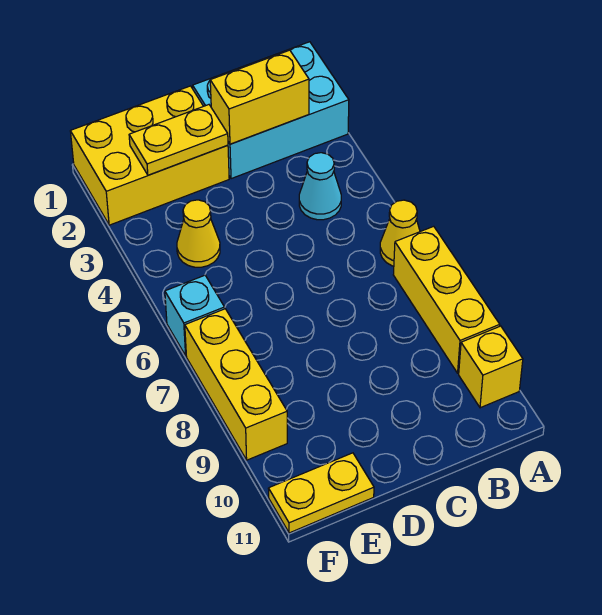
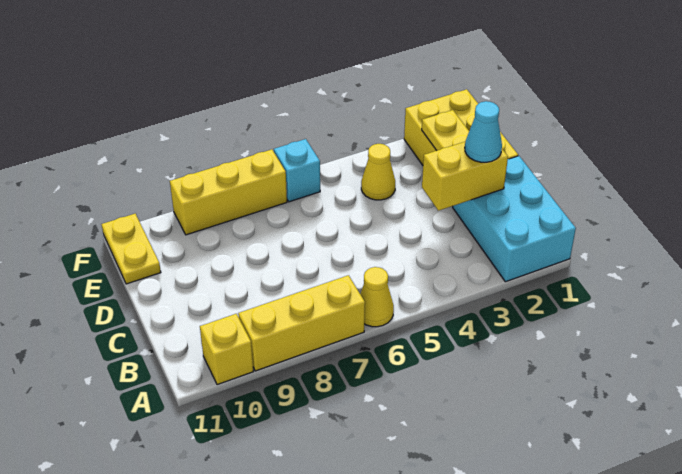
yellow 1x2 brick [210,50,309,144] -> yellow 1x2 brick turned to [422,142,508,211]
cyan 1x1 cone [299,153,341,220] -> cyan 1x1 cone moved to [465,101,502,162]

